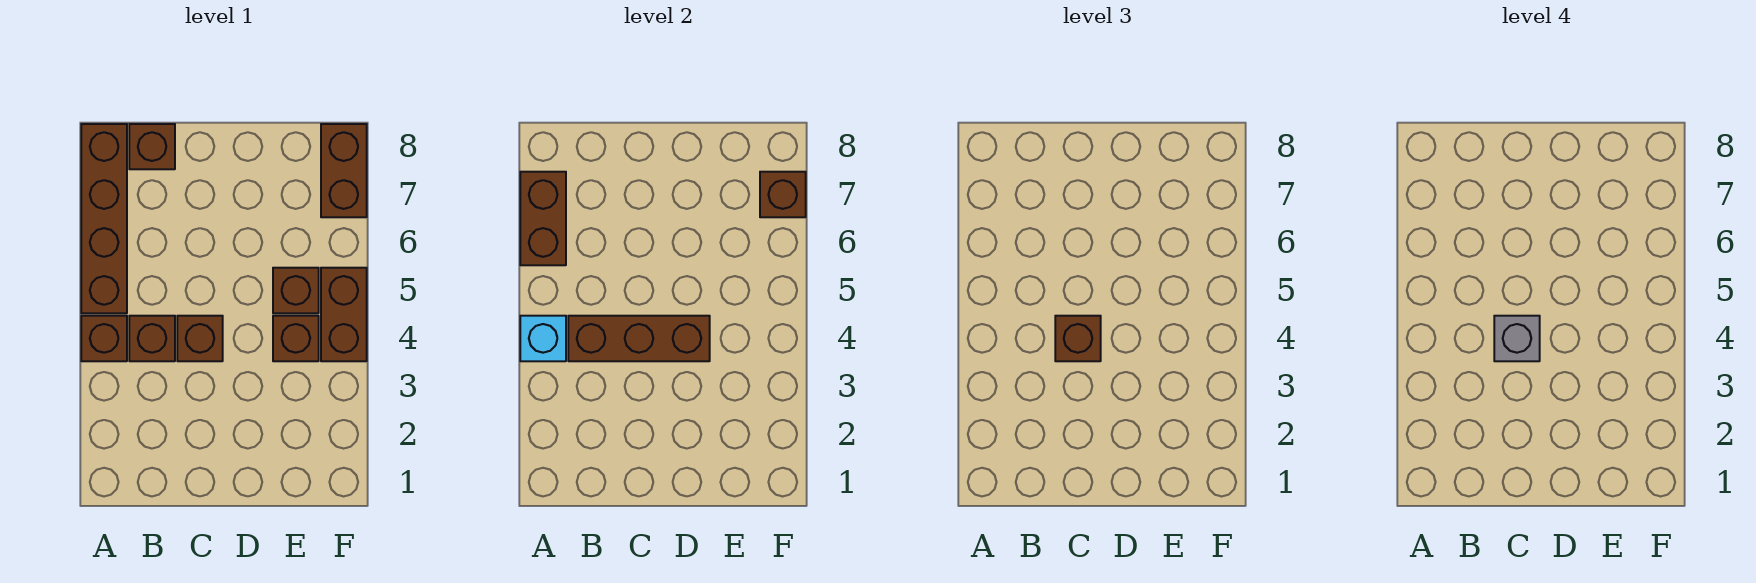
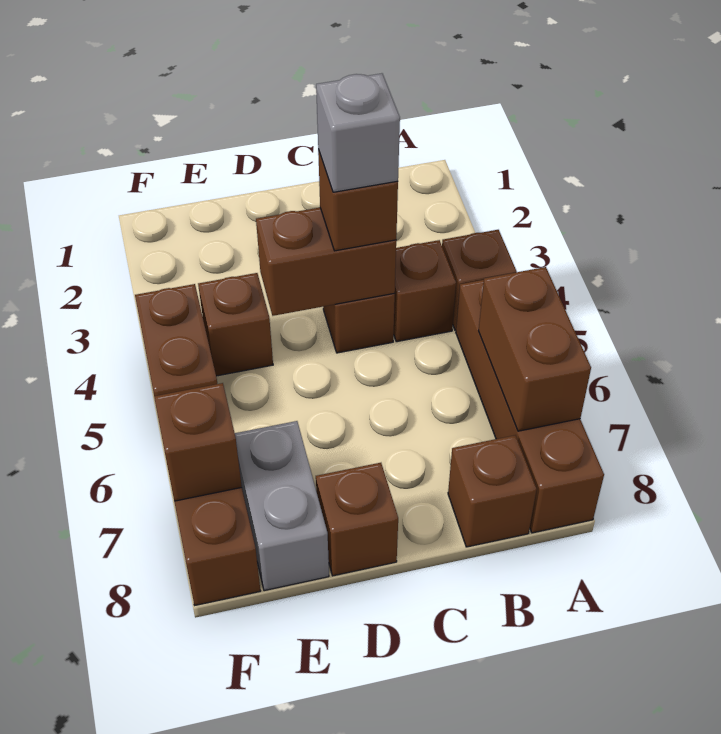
cyan 1x1 brick [520,316,566,361] -> none
brown 1x3 brick [568,316,710,361] -> brown 1x2 brick [256,208,396,316]
brown 1x1 brick [273,268,319,313] -> brown 1x1 brick moved to [316,463,398,576]
none -> grey 1x2 brick [235,421,329,591]

